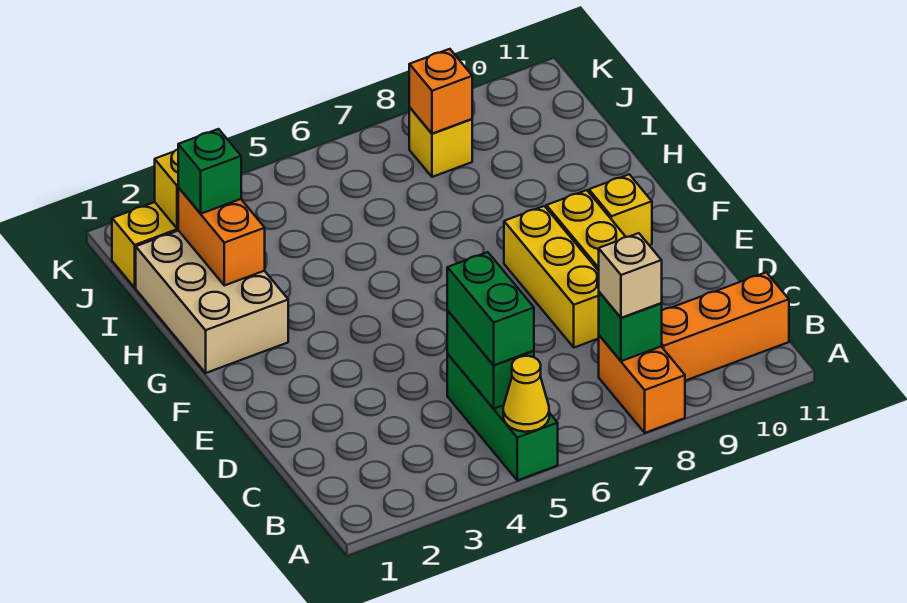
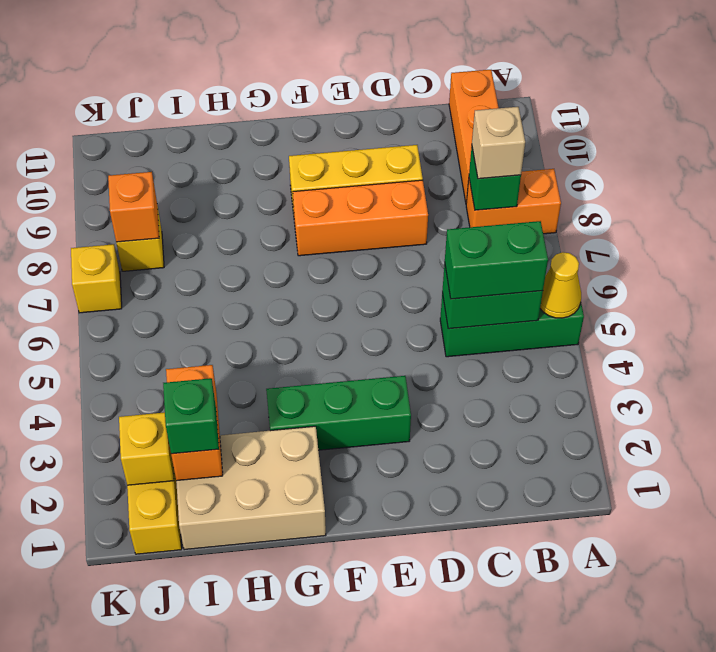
yellow 1x3 brick [504,206,599,348] -> orange 1x3 brick [293,180,428,256]
none -> green 1x3 brick [266,376,411,450]
yellow 1x1 brick [589,174,652,245] -> yellow 1x1 brick moved to [71,244,122,313]
orange 1x2 brick [178,187,265,285] -> orange 1x2 brick turned to [166,365,223,481]

